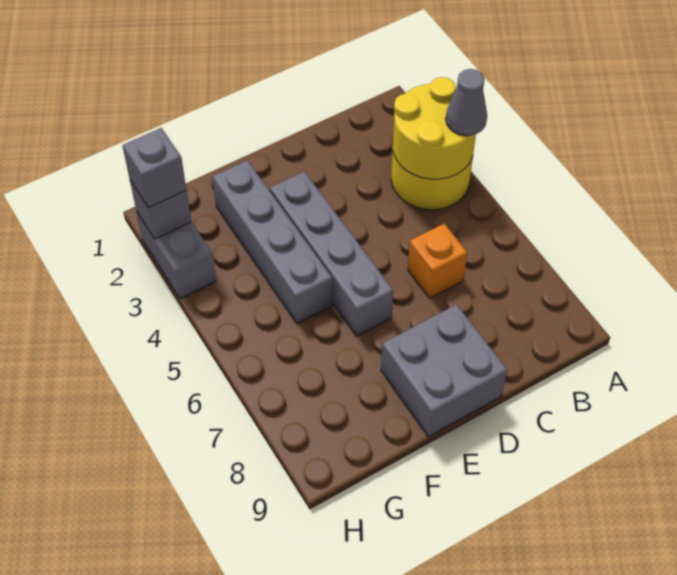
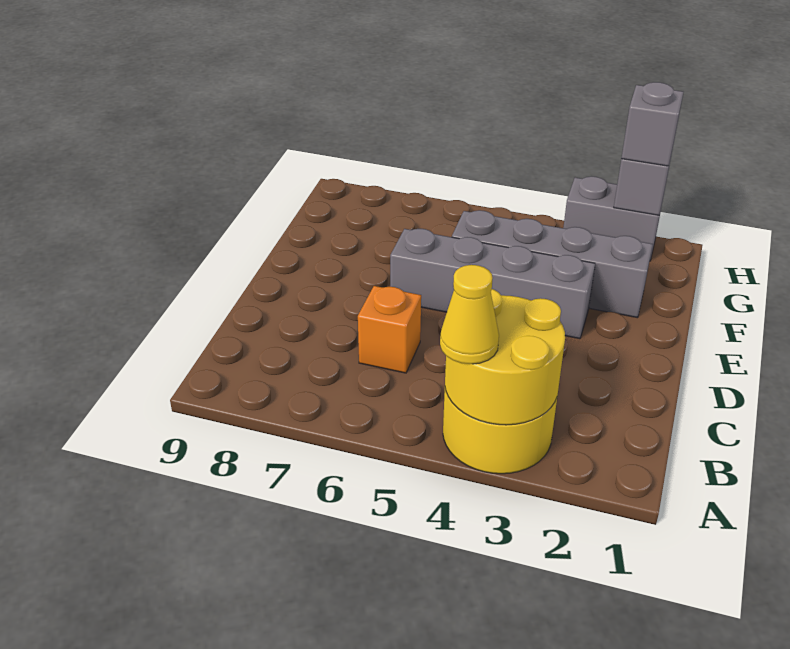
grey 1x1 cone [446,69,487,136] -> yellow 1x1 cone [440,265,499,364]
grey 2x2 brick [381,304,507,437] -> none

